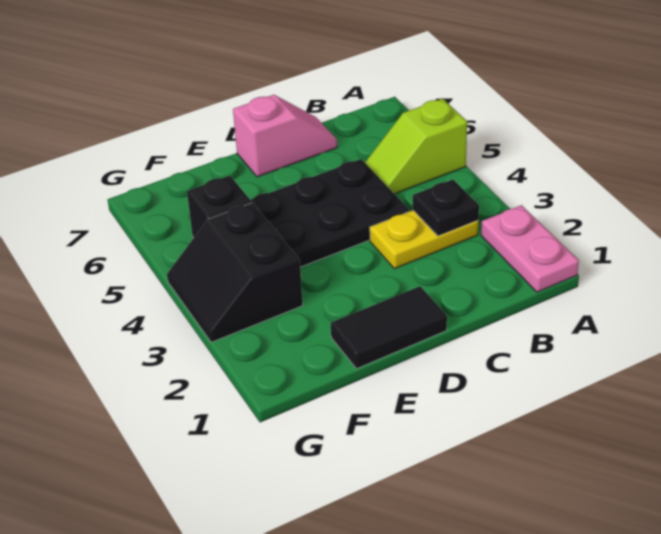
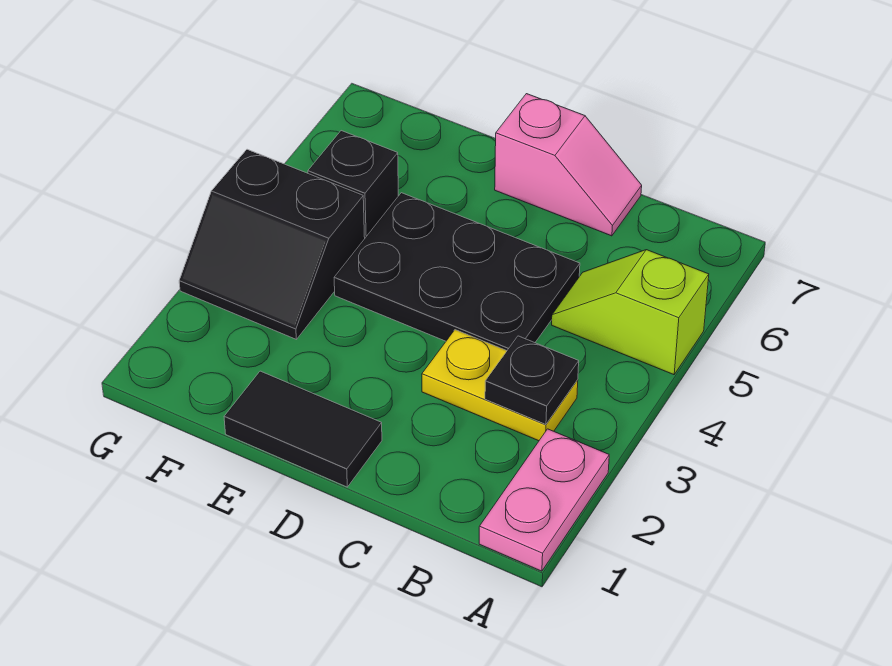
black 2x2 slope [167,203,303,342] -> black 2x2 slope turned to [179,149,365,339]

